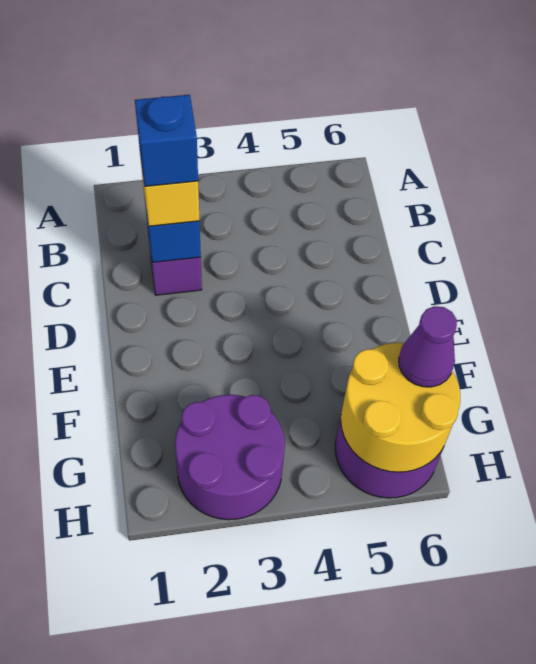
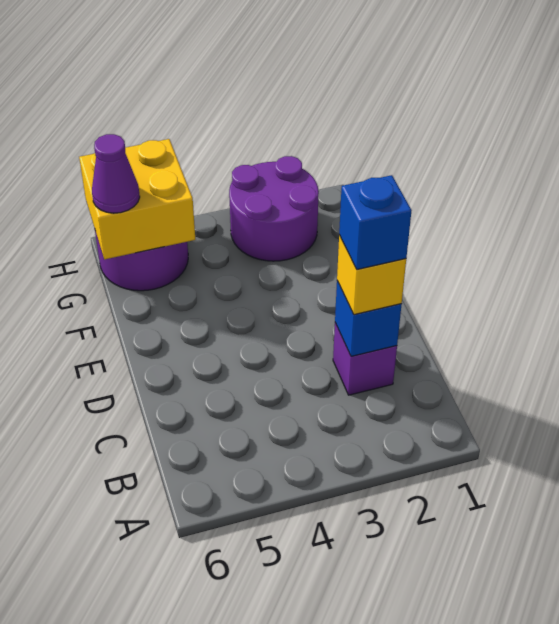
yellow 2x2 round brick [341,343,460,472] -> yellow 2x2 brick [79,139,195,259]

